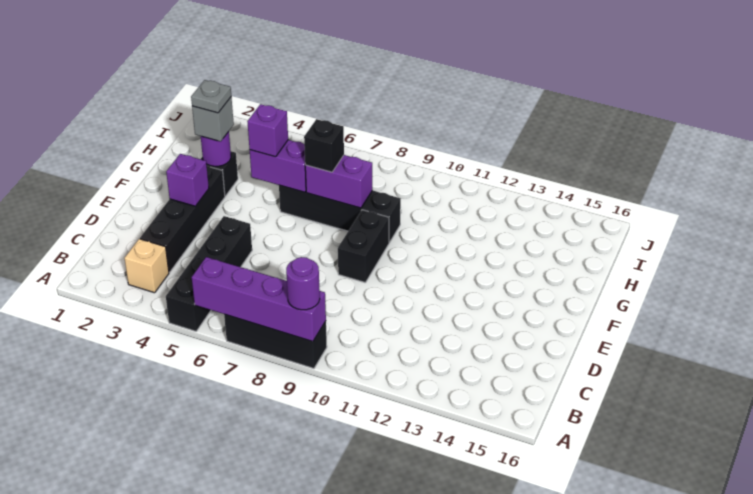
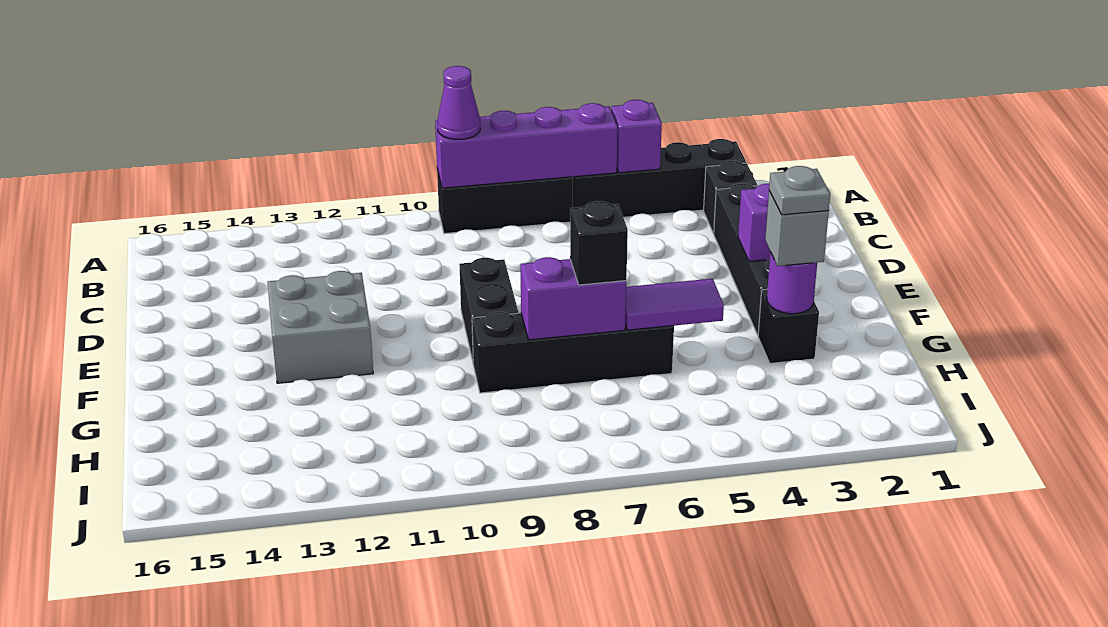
black 1x4 brick [166,216,252,331] -> black 1x4 brick turned to [573,139,746,217]
purple 1x1 round brick [286,257,320,310] -> purple 1x1 cone [437,66,480,140]
tan 1x1 brick [124,239,169,293] -> black 1x1 brick [704,161,757,233]
none -> grey 2x2 brick [268,271,373,383]
purple 1x2 brick [250,140,306,192] -> purple 1x2 tile [625,279,724,330]
purple 1x1 brick [247,104,288,157] -> purple 1x1 brick moved to [611,100,662,173]

